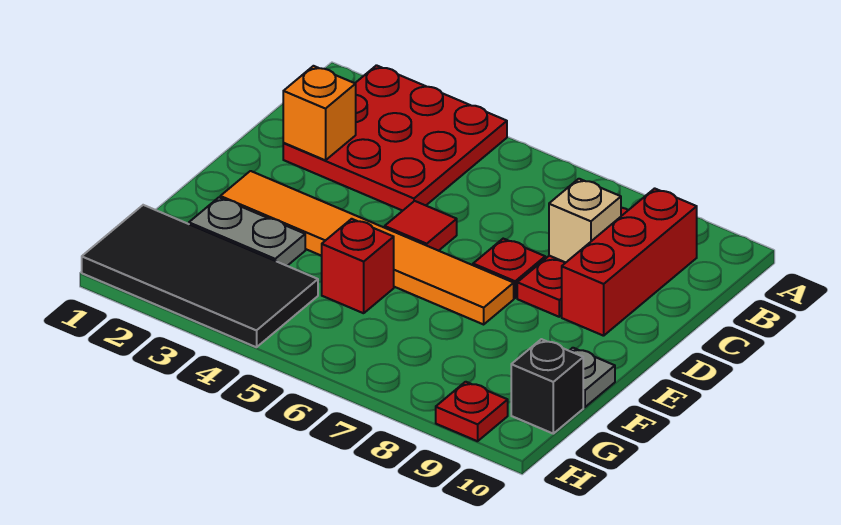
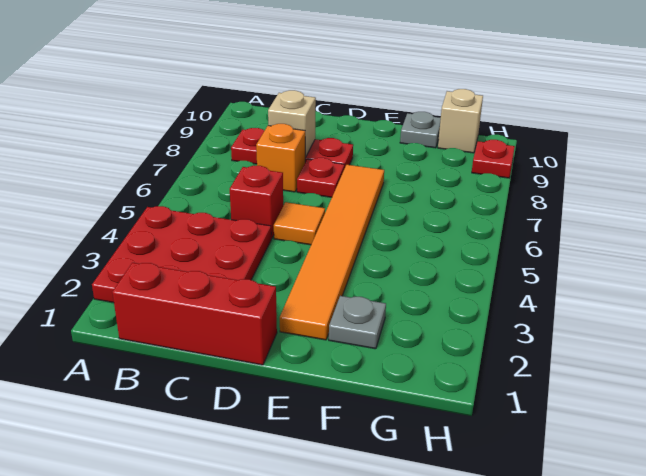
red 1x3 brick [562,188,697,336] -> red 1x3 brick moved to [112,263,277,365]
orange 1x1 brick [283,66,356,160] -> orange 1x1 brick moved to [256,124,306,192]
red 1x1 tile [385,201,457,251] -> orange 1x1 tile [274,202,325,245]
grey 1x2 plate [189,197,305,266] -> grey 1x1 plate [329,296,386,349]
red 1x1 brick [322,219,394,313] -> red 1x1 brick moved to [230,166,283,239]
black 2x4 tile [82,205,318,347] -> none
black 1x1 brick [511,339,583,434] -> tan 1x1 brick [438,89,483,153]

